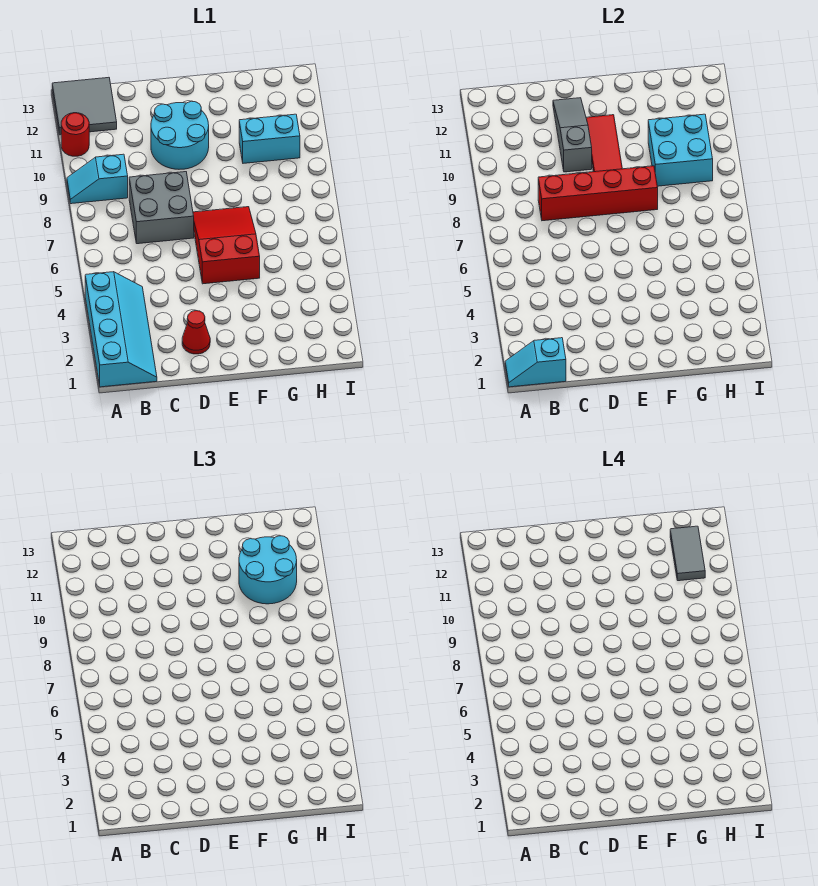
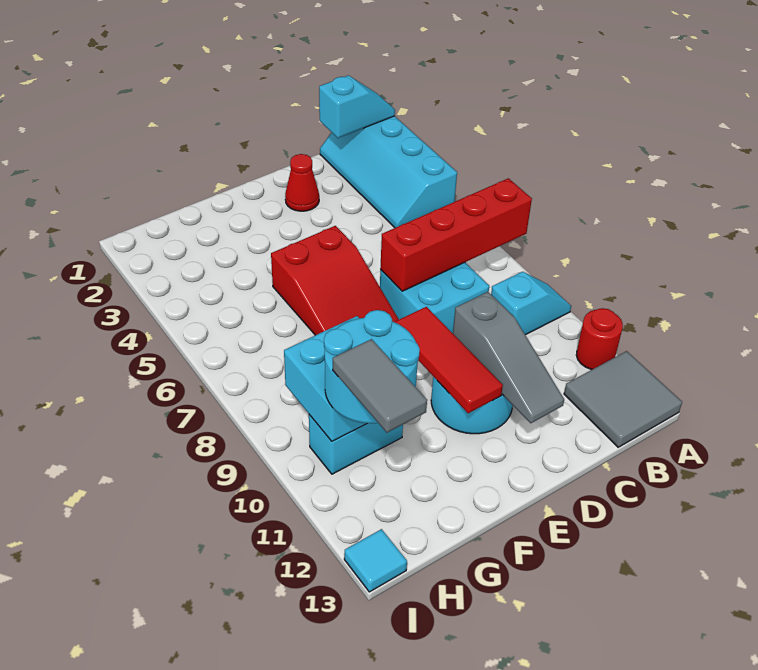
grey 2x2 brick [129,172,194,244] -> cyan 2x2 brick [380,263,489,333]
red 1x4 brick [538,166,658,221] -> red 1x4 brick moved to [380,178,532,291]
none -> cyan 1x1 tile [344,529,407,592]

